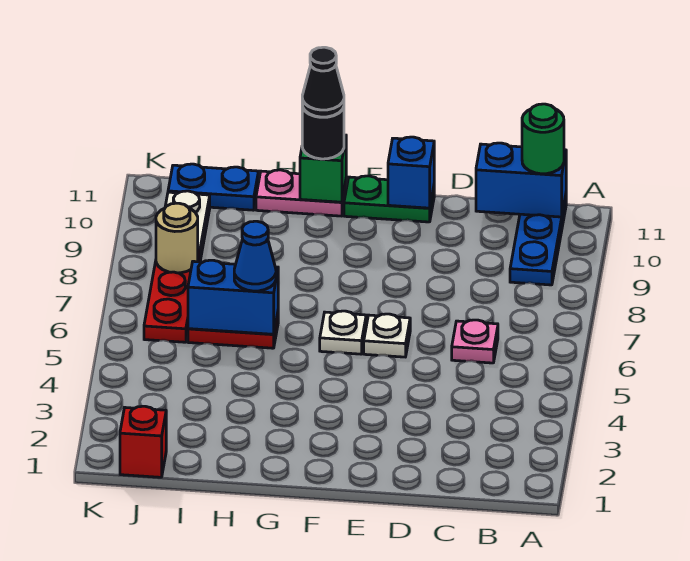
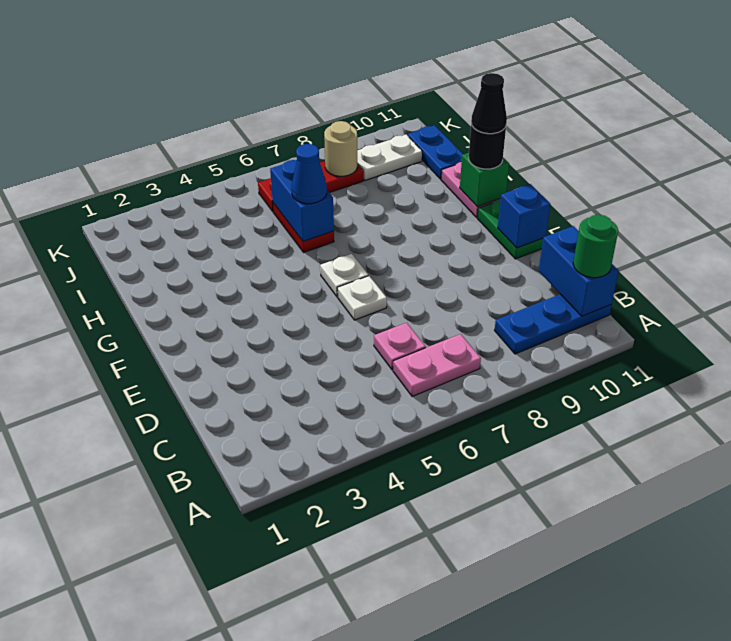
none -> pink 1x2 plate [393,334,481,397]
red 1x1 brick [120,406,166,477] -> none

